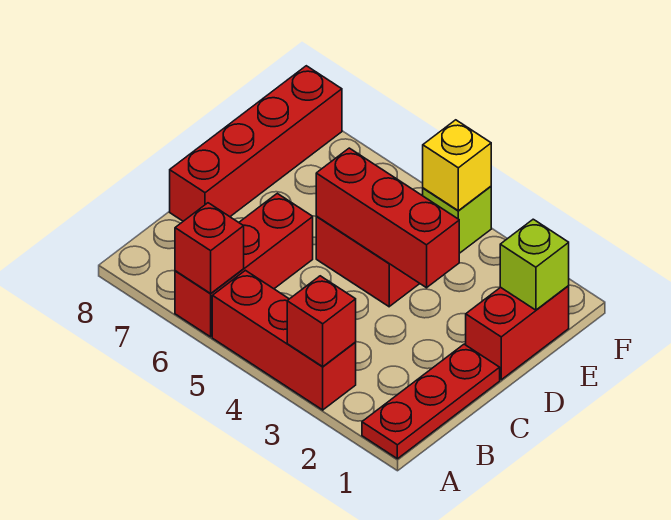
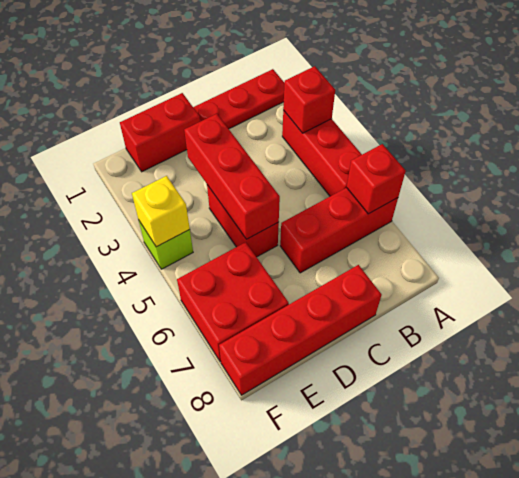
lime 1x1 brick [500,219,569,310] -> none
none -> red 2x2 brick [177,242,289,362]

